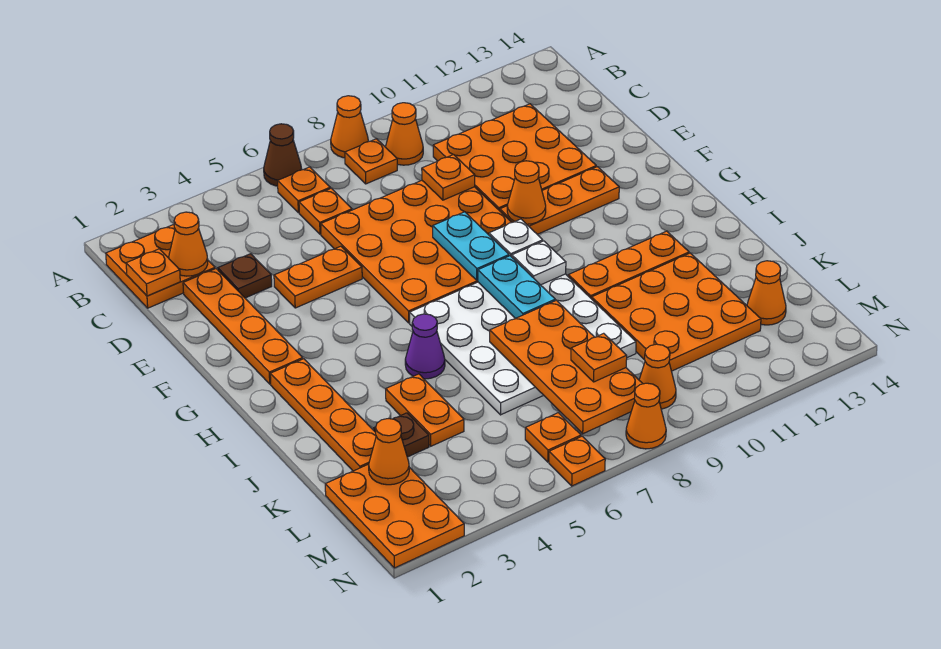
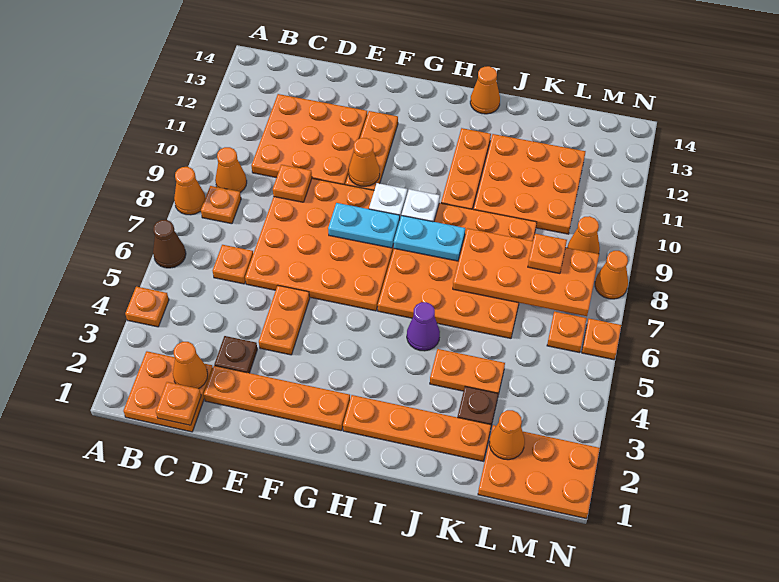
orange 1x1 plate [278,167,330,213] -> orange 1x1 plate moved to [125,287,169,327]
white 4x4 plate [410,274,636,415] -> orange 4x4 plate [378,203,537,338]
orange 1x1 cone [747,261,786,325] -> orange 1x1 cone moved to [470,66,500,114]

